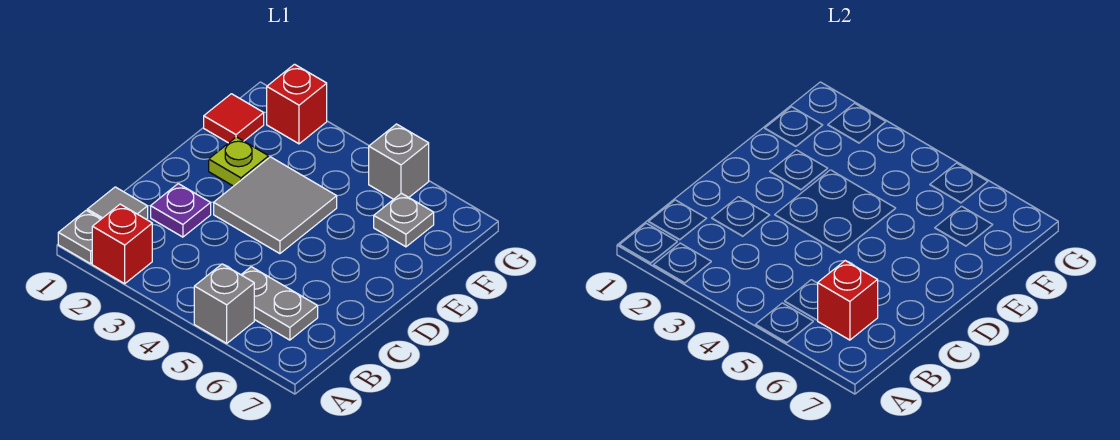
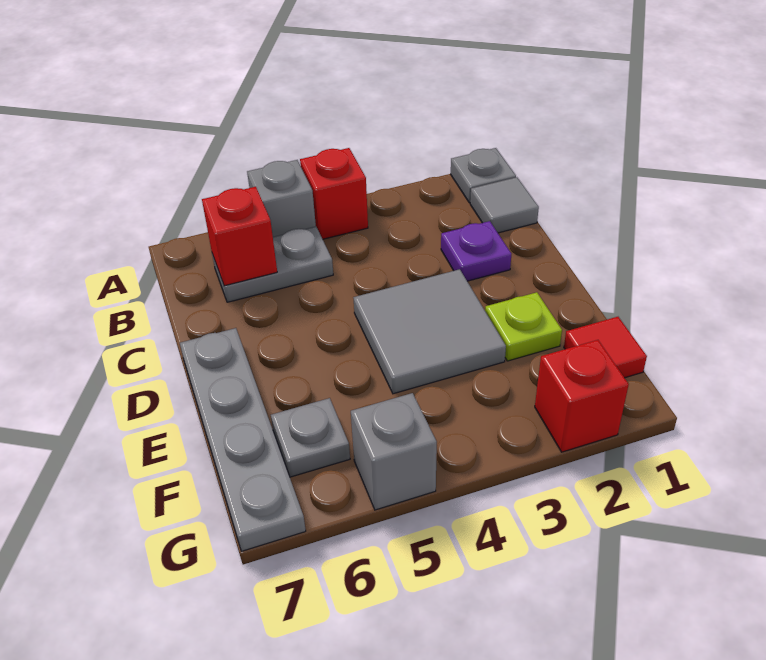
red 1x1 brick [92,204,152,284] -> red 1x1 brick moved to [300,148,368,239]
none -> grey 1x4 plate [180,328,306,551]

